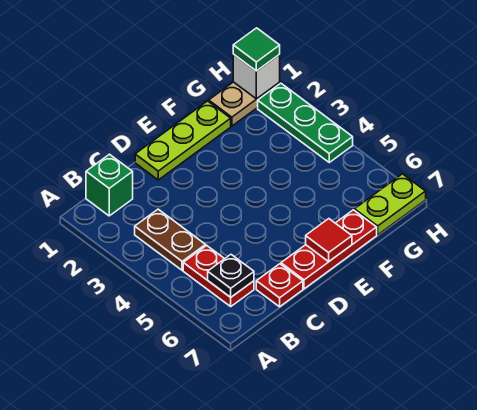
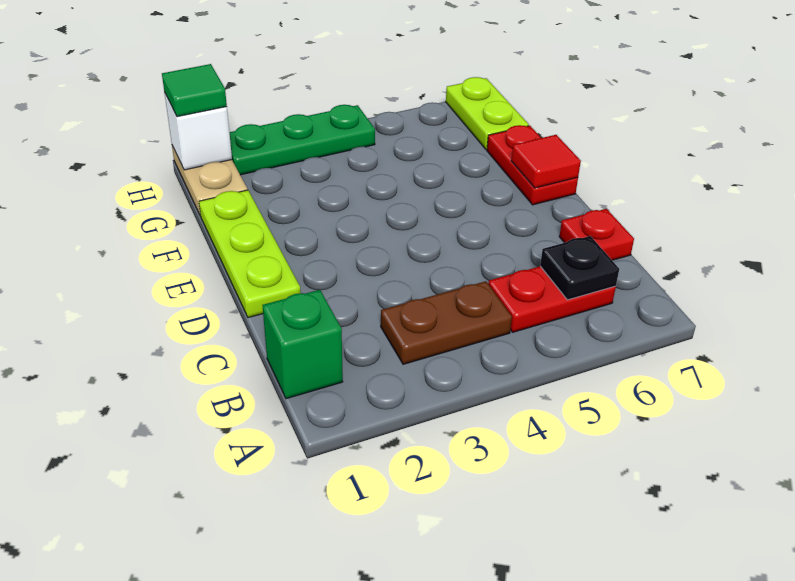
red 1x3 plate [281,210,377,289] -> red 1x2 plate [487,125,578,205]

